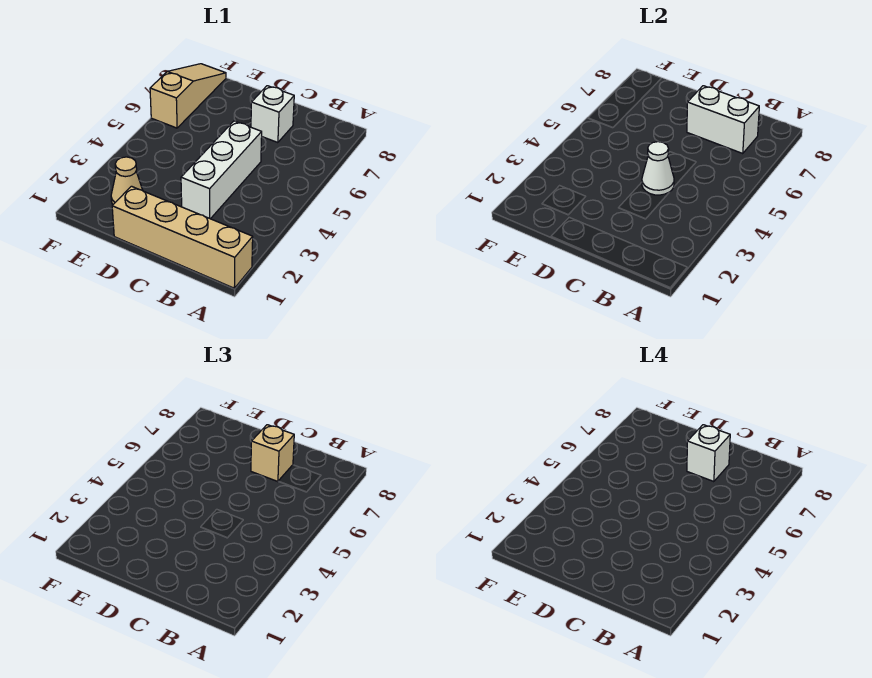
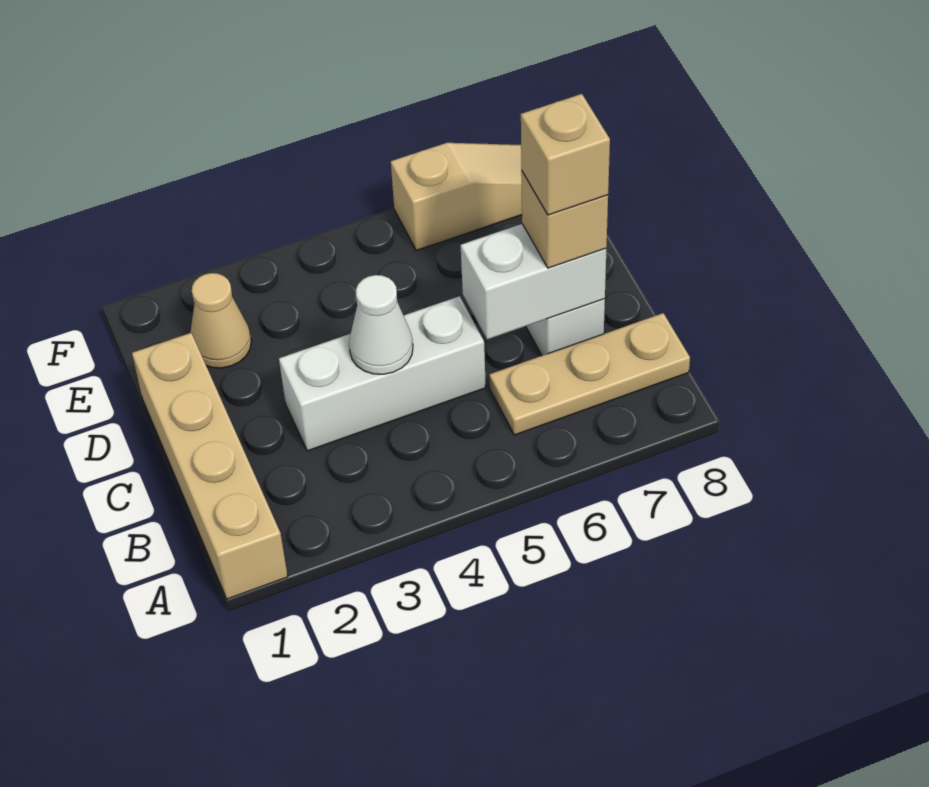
none -> tan 1x3 plate [489,313,690,435]
white 1x2 brick [687,86,759,153] -> white 1x2 brick turned to [461,224,606,339]
white 1x1 brick [687,425,730,482] -> tan 1x1 brick [521,94,610,215]

